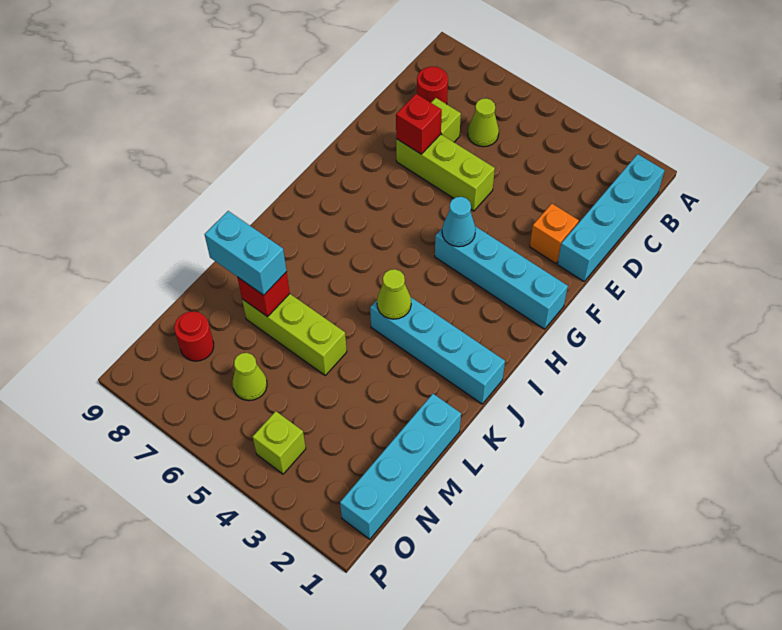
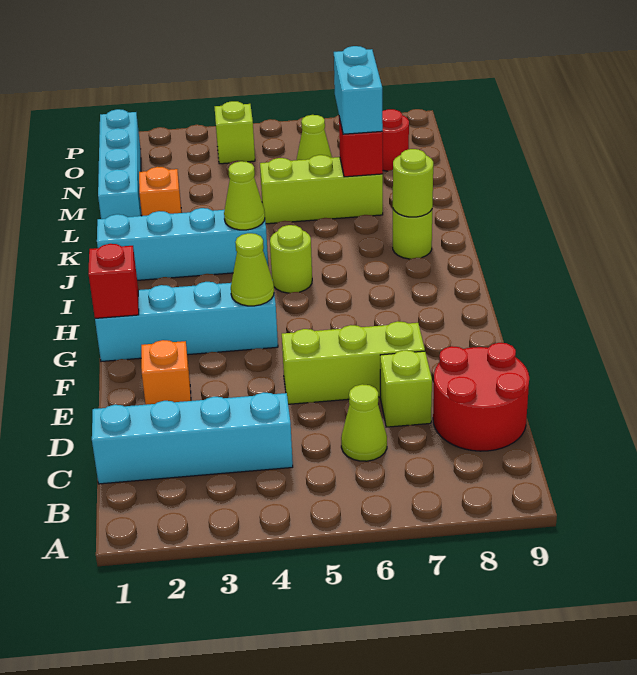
cyan 1x4 brick [557,154,665,281] -> cyan 1x4 brick turned to [92,392,293,484]
red 1x1 round brick [417,67,448,104] -> red 2x2 round brick [433,343,529,451]
red 1x1 brick [396,94,442,154] -> red 1x1 brick moved to [88,244,139,318]
cyan 1x1 cone [442,197,476,247] -> lime 1x1 cone [231,233,274,306]
none -> lime 1x1 round brick [270,225,312,293]
none -> lime 1x1 round brick [393,209,432,259]
none -> lime 1x1 round brick [393,149,433,217]
none -> orange 1x1 brick [139,167,181,216]
cyan 1x2 brick [205,211,287,295] -> cyan 1x2 brick turned to [334,46,383,134]

